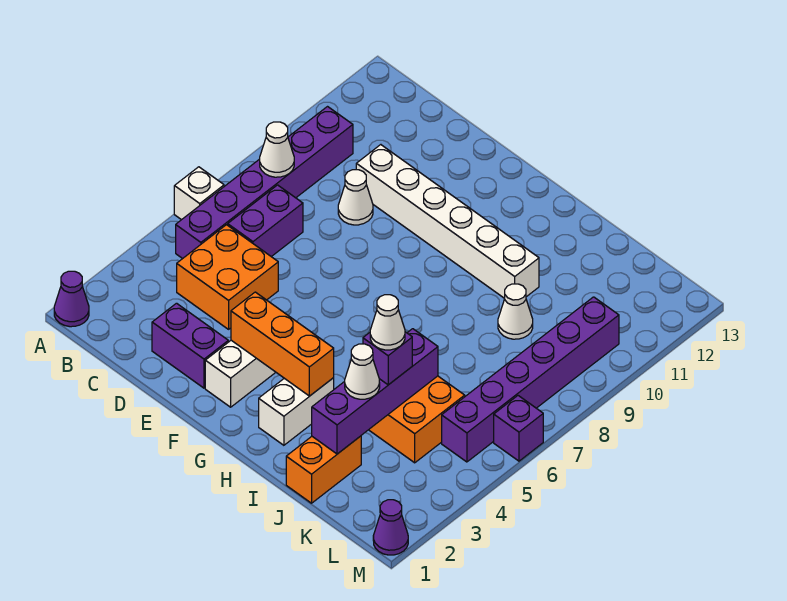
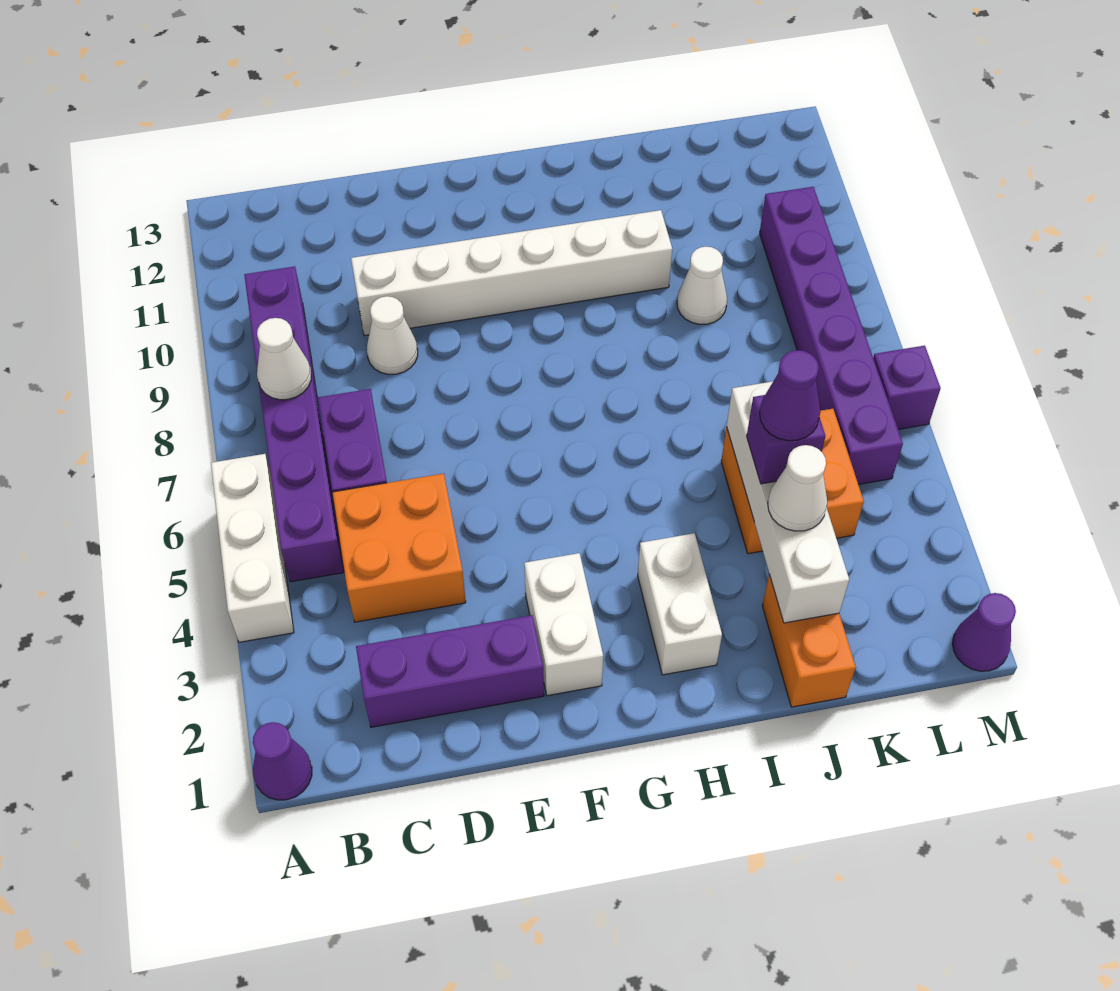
white 1x1 brick [174,167,224,220] -> white 1x3 brick [211,454,294,642]
purple 1x2 brick [152,303,228,388] -> purple 1x3 brick [356,615,544,727]
orange 1x3 brick [231,292,334,396] -> none
purple 1x4 brick [312,329,438,454] -> white 1x4 brick [727,381,849,623]
white 1x1 cone [370,295,405,350] -> purple 1x1 cone [760,350,820,441]

